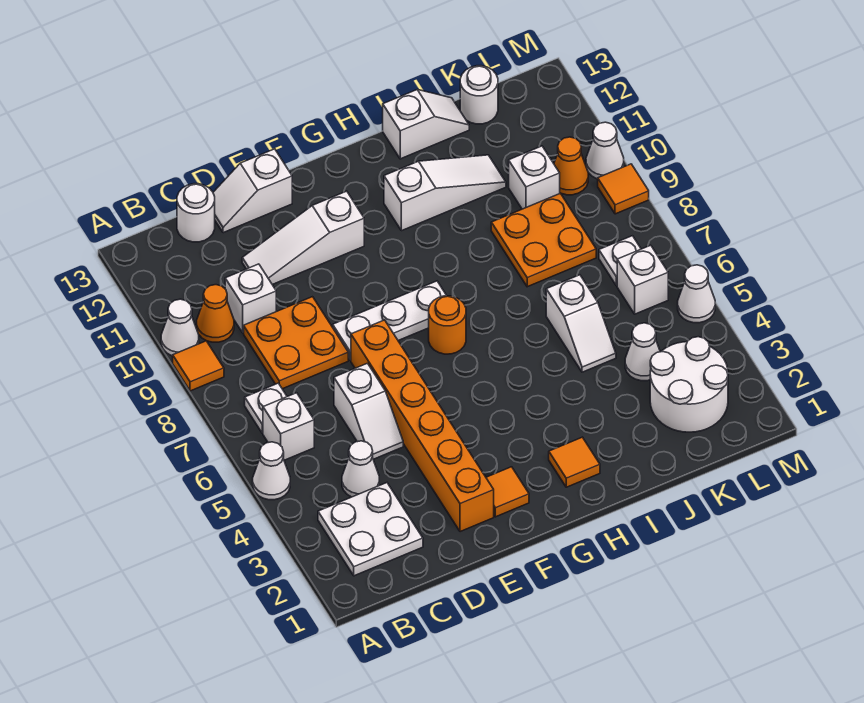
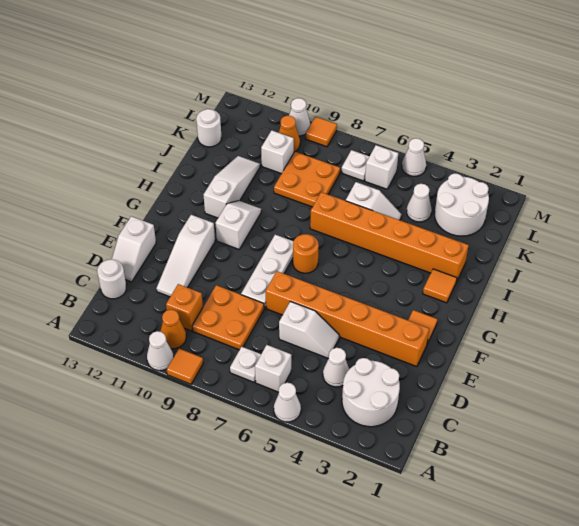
white 2x2 plate [318,483,423,576] -> white 2x2 round brick [342,358,400,427]
white 1x1 brick [225,264,276,333] -> orange 1x1 brick [166,284,203,331]
none -> orange 1x6 brick [310,192,469,282]
white 1x2 slope [383,90,469,159] -> white 1x2 slope moved to [216,201,261,249]

